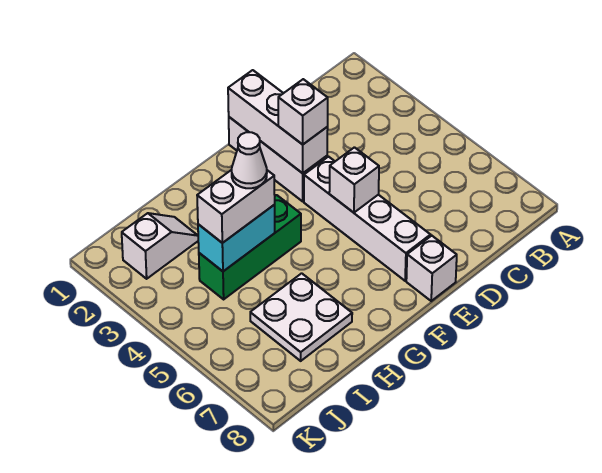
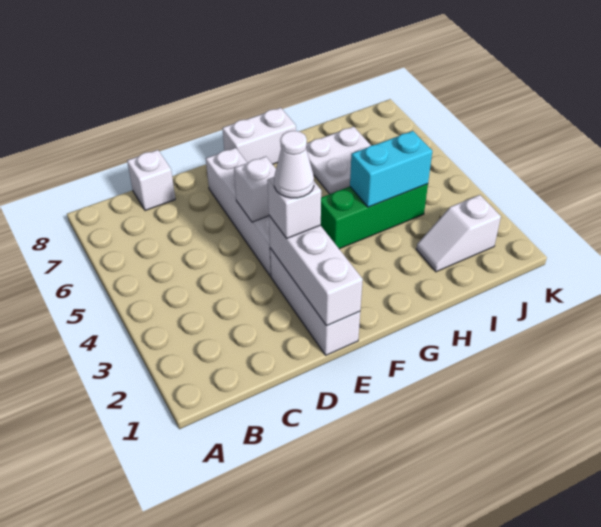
white 1x1 brick [406,236,457,301] -> white 1x1 brick moved to [127,150,175,211]
white 1x2 brick [197,170,275,243] -> white 1x2 brick moved to [222,108,296,164]
white 1x1 cone [232,132,267,188] -> white 1x1 cone moved to [274,131,314,198]

